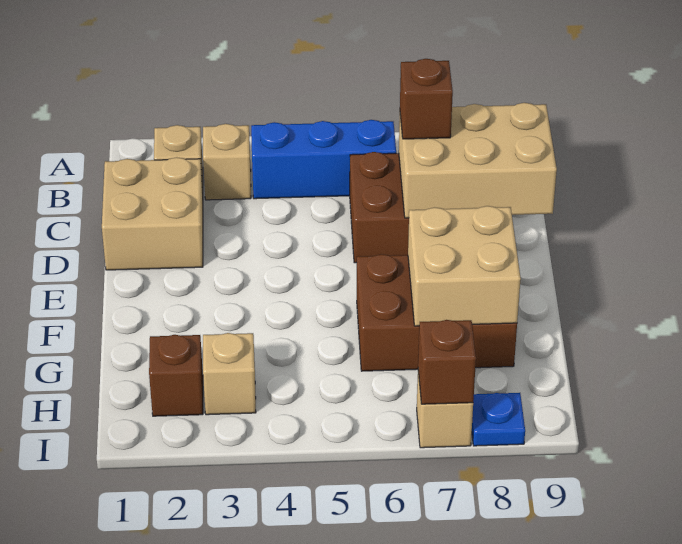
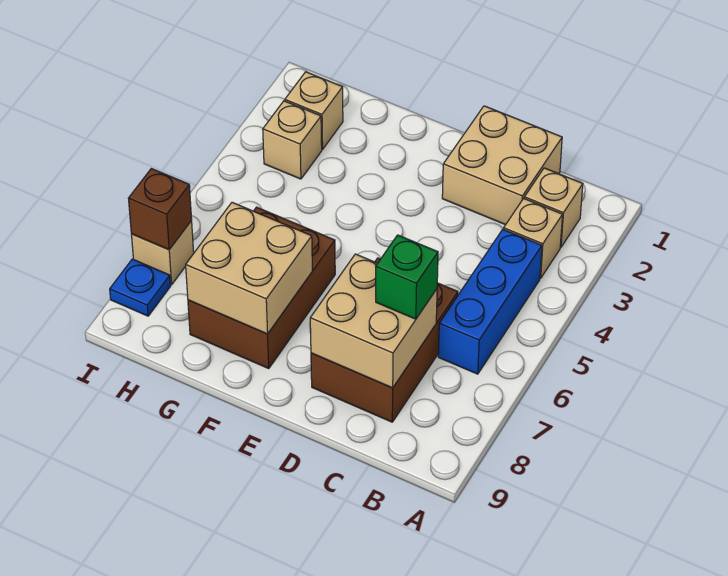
tan 2x3 brick [399,103,557,218] -> tan 2x2 brick [310,254,437,388]
brown 1x1 brick [400,59,453,139] -> green 1x1 brick [376,235,438,319]
brown 1x1 brick [149,335,203,416] -> tan 1x1 brick [285,72,343,149]

